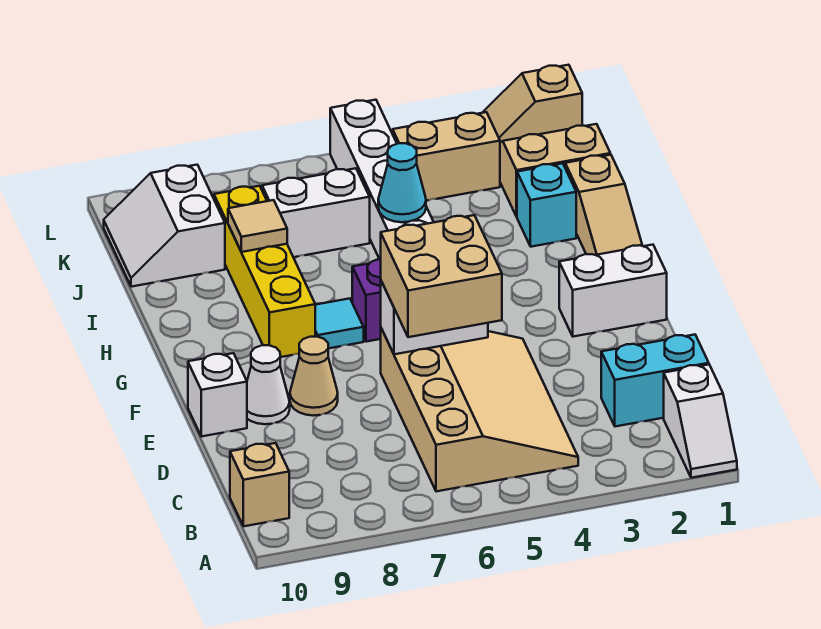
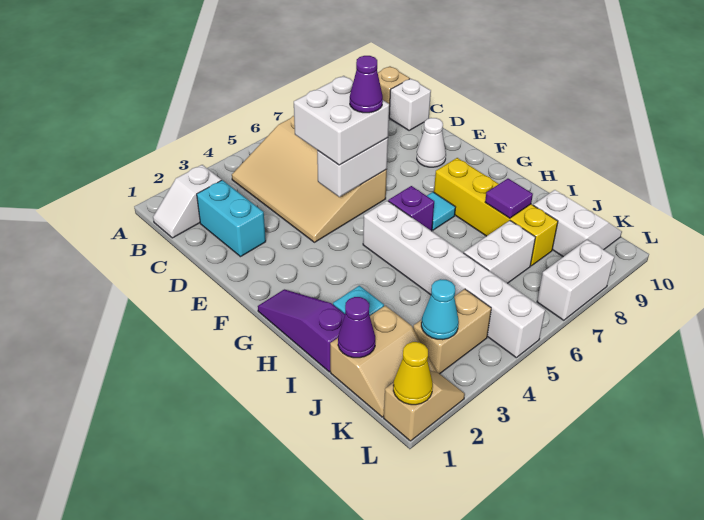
white 1x2 slope [664,365,737,478] -> white 1x2 slope turned to [153,165,221,238]
cyan 1x2 brick [601,335,709,427] -> cyan 1x2 brick turned to [197,180,266,257]
tan 2x2 brick [381,215,502,337] -> white 2x2 brick [294,76,389,165]
none -> purple 1x1 cone [350,56,383,113]
tan 1x1 cone [290,337,338,416] -> none
white 1x1 brick [188,353,247,436] -> white 1x1 brick moved to [389,79,431,131]
white 1x2 brick [559,245,667,337] -> white 1x2 brick moved to [537,240,614,320]
tan 1x3 slope [565,155,642,255] -> purple 1x3 slope [258,289,345,372]
cyan 1x1 cone [378,143,426,222] -> cyan 1x1 cone moved to [421,279,459,340]
tan 1x1 tile [228,200,287,252] -> purple 1x1 tile [485,179,533,218]
none -> purple 1x1 cone [338,297,375,358]
none -> yellow 1x1 cone [393,342,433,405]

